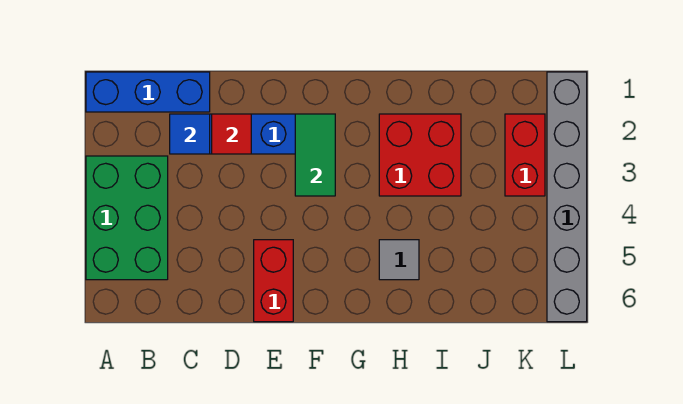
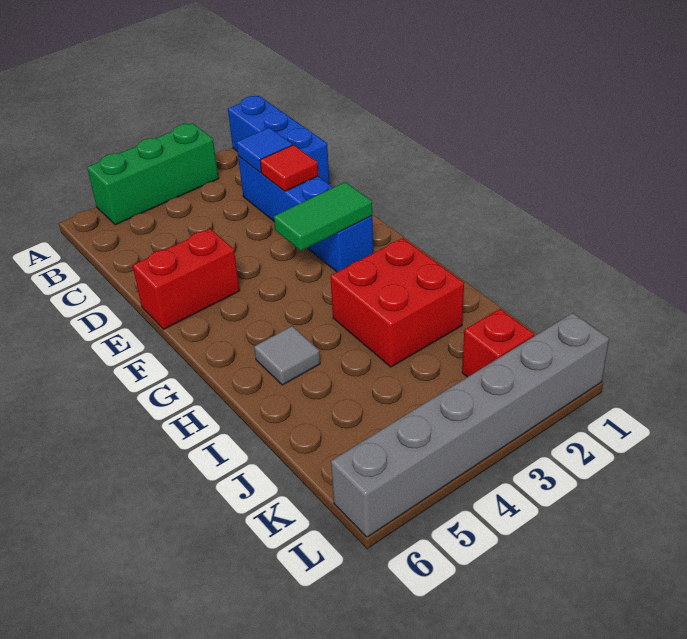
green 2x3 brick [86,156,168,280] -> green 1x3 brick [87,123,219,225]
red 1x2 brick [505,114,545,196] -> red 1x1 brick [462,309,534,377]

